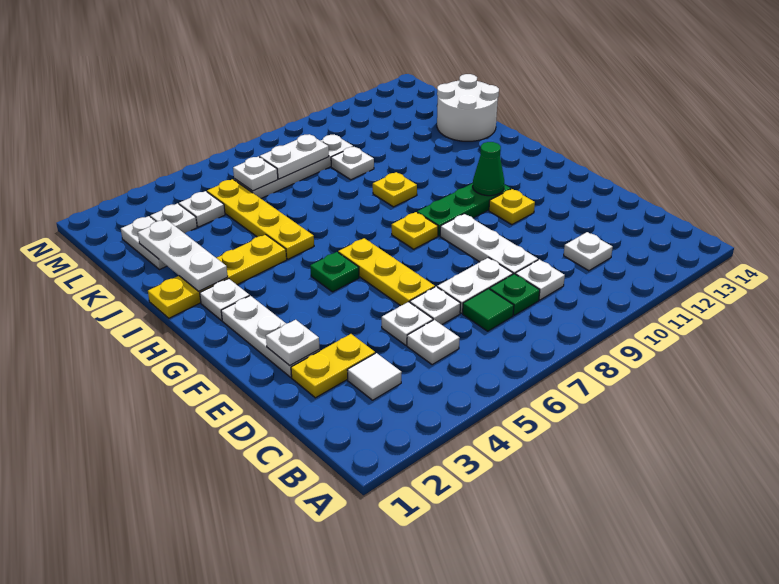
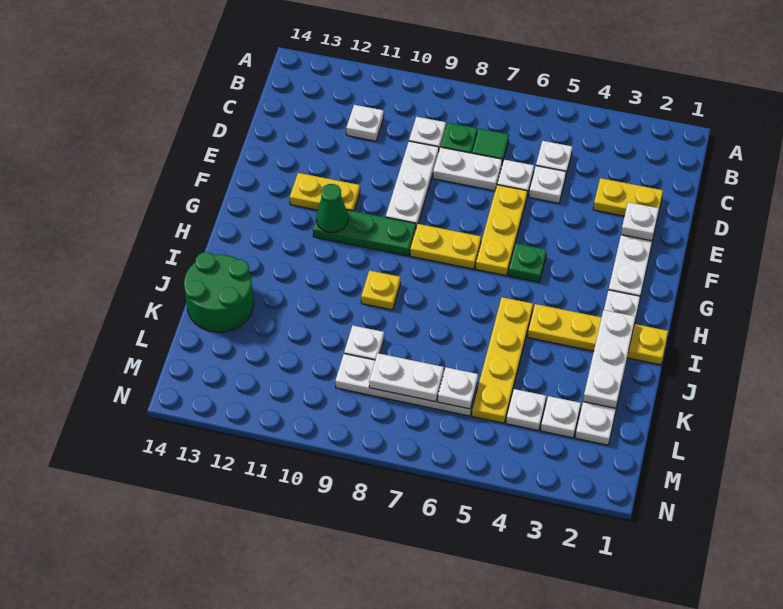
white 1x1 tile [347,353,402,400] -> none
yellow 1x1 plate [489,189,535,225] -> yellow 1x2 plate [290,173,360,211]
yellow 1x1 plate [392,212,438,249] -> yellow 1x2 plate [410,224,481,269]
white 2x2 round brick [437,74,499,141] -> green 2x2 round brick [184,252,254,332]

